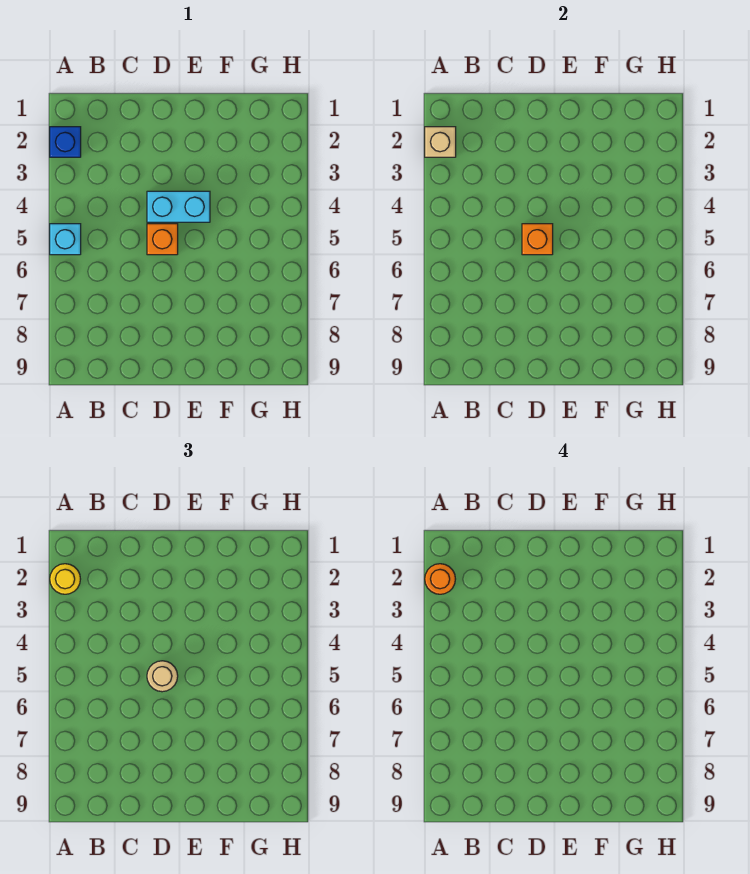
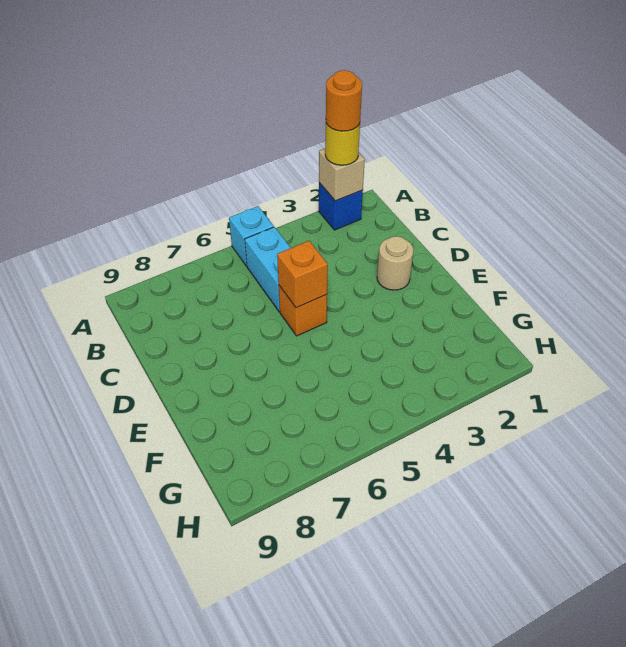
cyan 1x2 brick [147,191,210,222] -> cyan 1x2 brick moved to [245,227,291,312]
tan 1x1 round brick [147,661,178,692] -> tan 1x1 round brick moved to [377,236,414,290]

